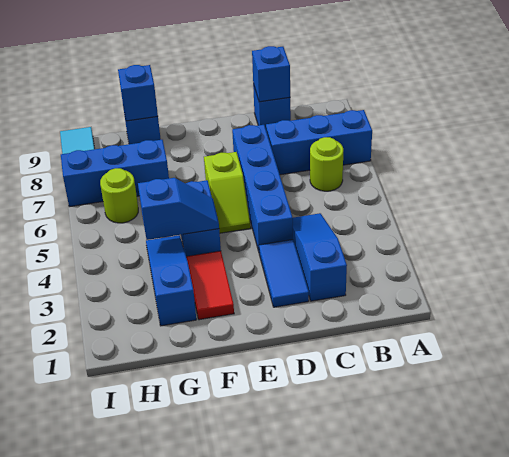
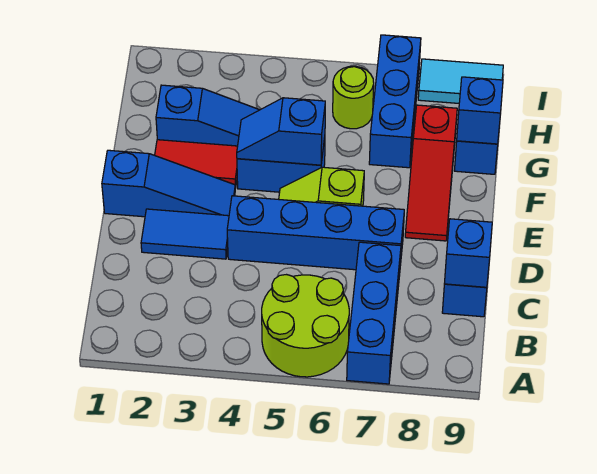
lime 1x1 round brick [310,137,343,191] -> lime 2x2 round brick [262,275,349,377]
blue 1x3 slope [293,213,347,301] -> blue 1x3 slope moved to [102,150,235,217]
none -> red 1x3 slope [405,105,457,241]
blue 1x2 slope [138,178,219,240] -> blue 1x2 slope turned to [237,98,325,165]

